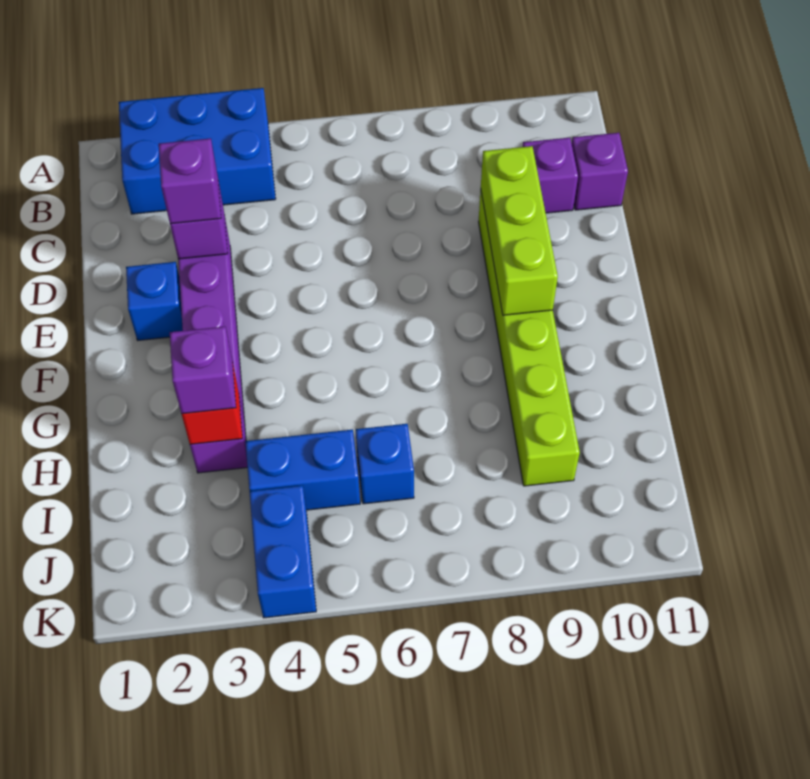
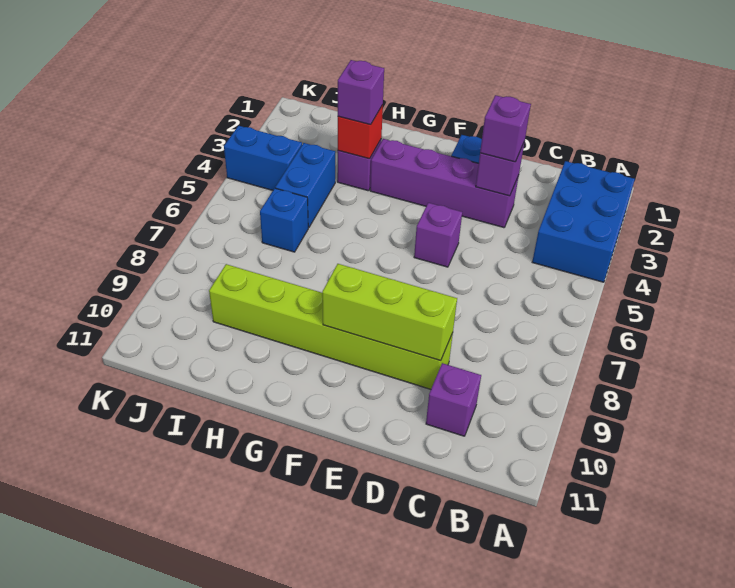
purple 1x1 brick [572,133,628,210] -> purple 1x1 brick moved to [414,203,462,267]

